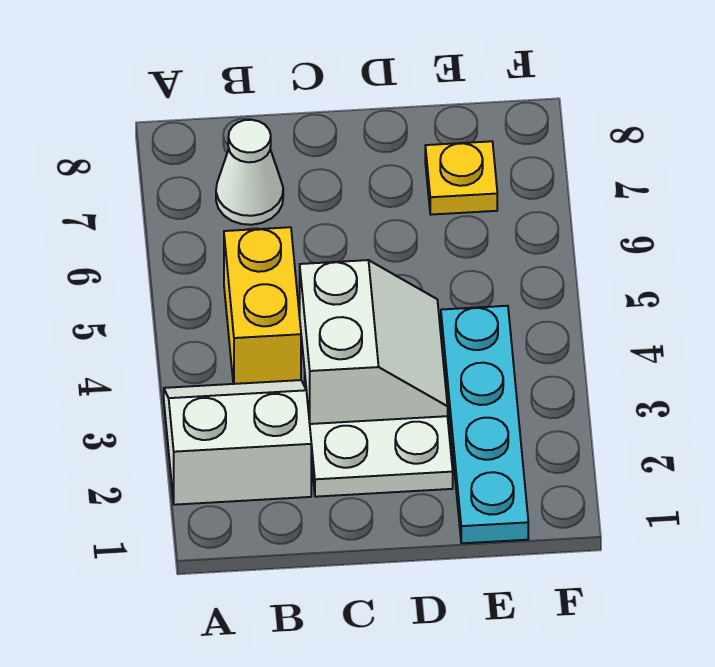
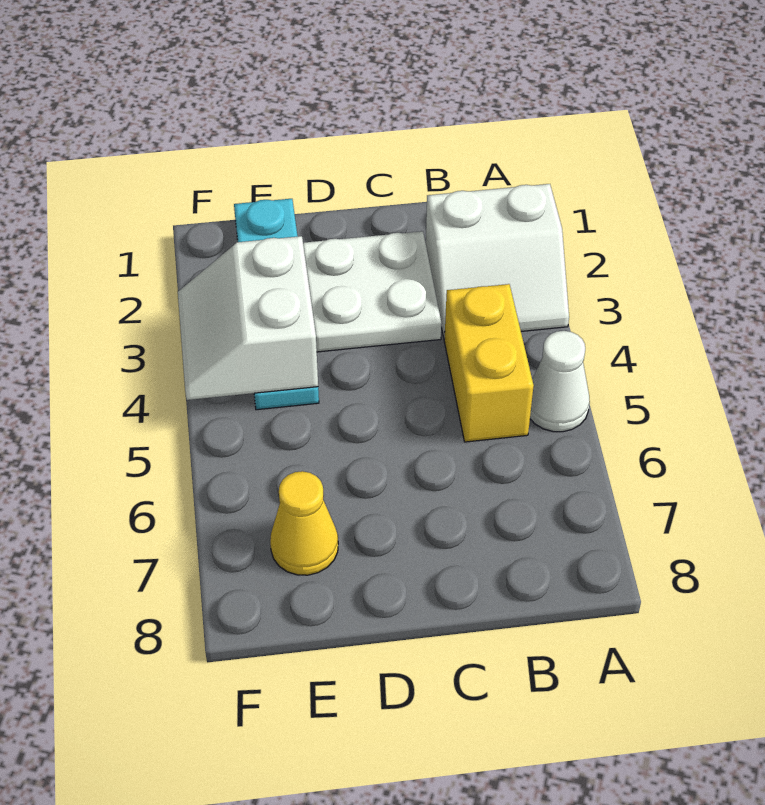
white 1x1 cone [216,120,283,225] -> white 1x1 cone moved to [530,331,590,432]
white 2x2 slope [300,260,448,424] -> white 2x2 slope moved to [178,236,318,400]
yellow 1x1 plate [425,141,497,215] -> yellow 1x1 cone [270,471,338,575]

